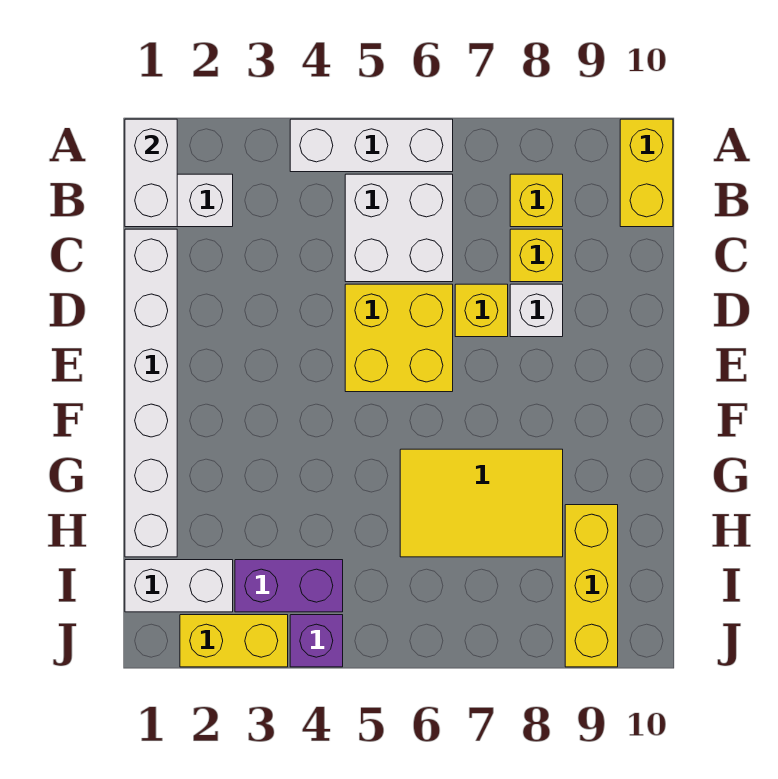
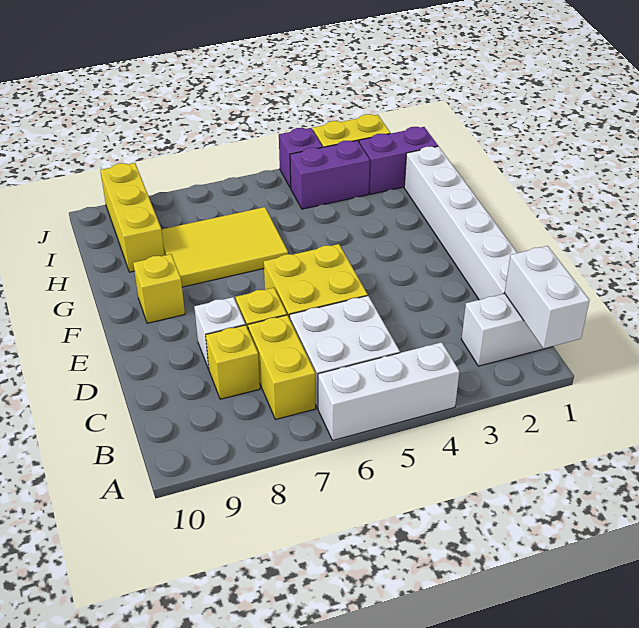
yellow 1x2 brick [620,119,673,227] -> yellow 1x2 brick moved to [248,315,315,420]
yellow 1x1 brick [510,174,563,227] -> yellow 1x1 brick moved to [133,254,185,323]
white 1x2 brick [125,560,233,612] -> purple 1x2 brick [359,127,438,194]

